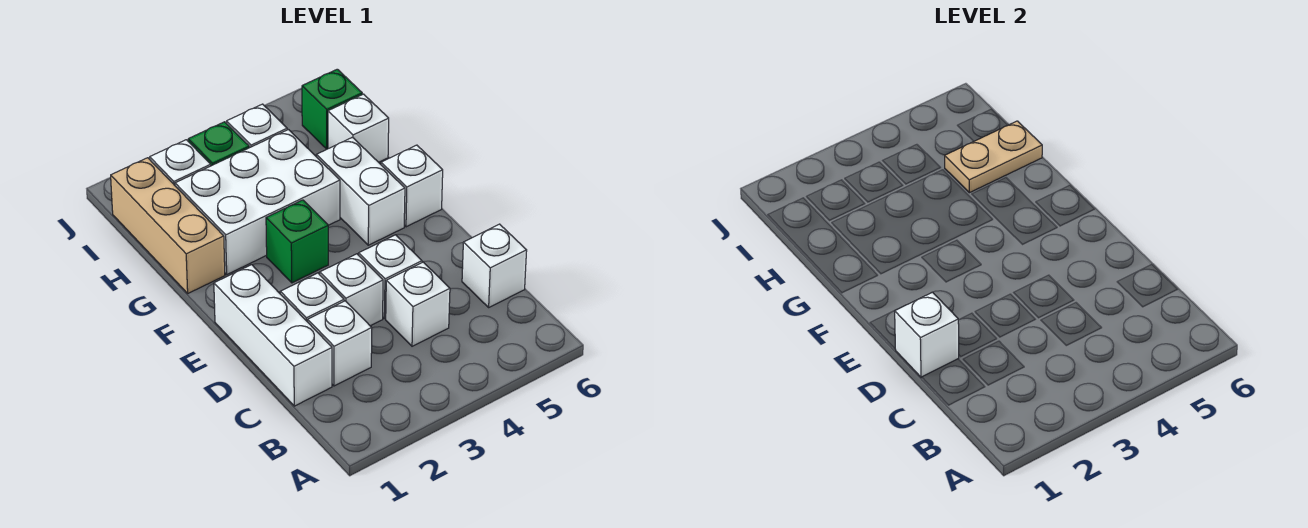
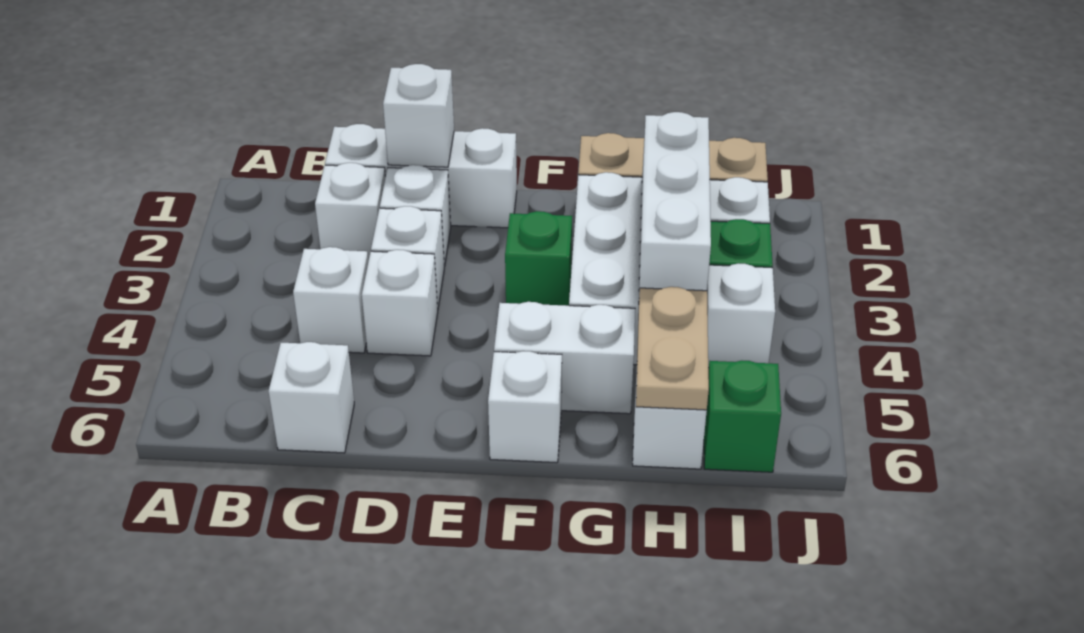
none -> white 1x3 brick [639,112,711,292]

